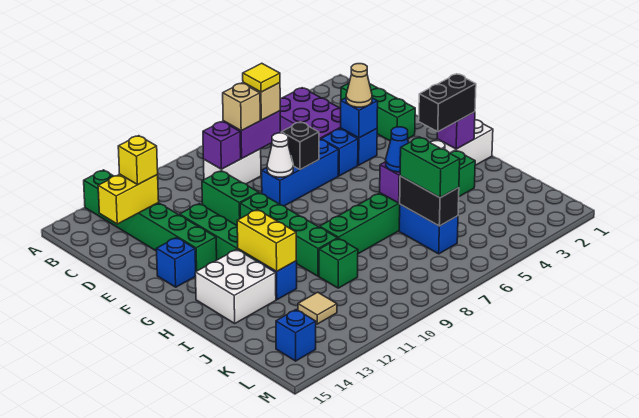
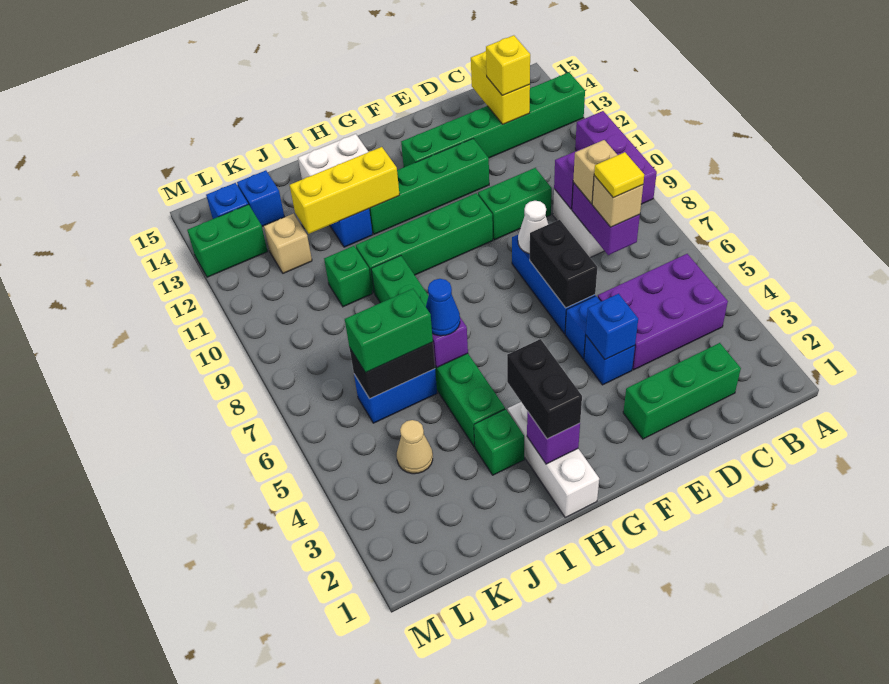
none -> purple 1x3 brick [575,111,657,204]
tan 1x1 cone [346,64,372,107] -> tan 1x1 cone moved to [397,420,433,474]
black 1x1 brick [281,122,319,170] -> black 1x2 brick [530,220,597,308]
blue 1x1 brick [156,237,196,287] -> blue 1x1 brick moved to [237,170,284,226]
yellow 1x2 brick [237,210,296,272] -> yellow 1x3 brick [290,147,400,234]
tan 1x1 tile [298,292,337,324] -> tan 1x1 brick [264,214,312,273]
none -> green 1x2 brick [187,204,268,277]

